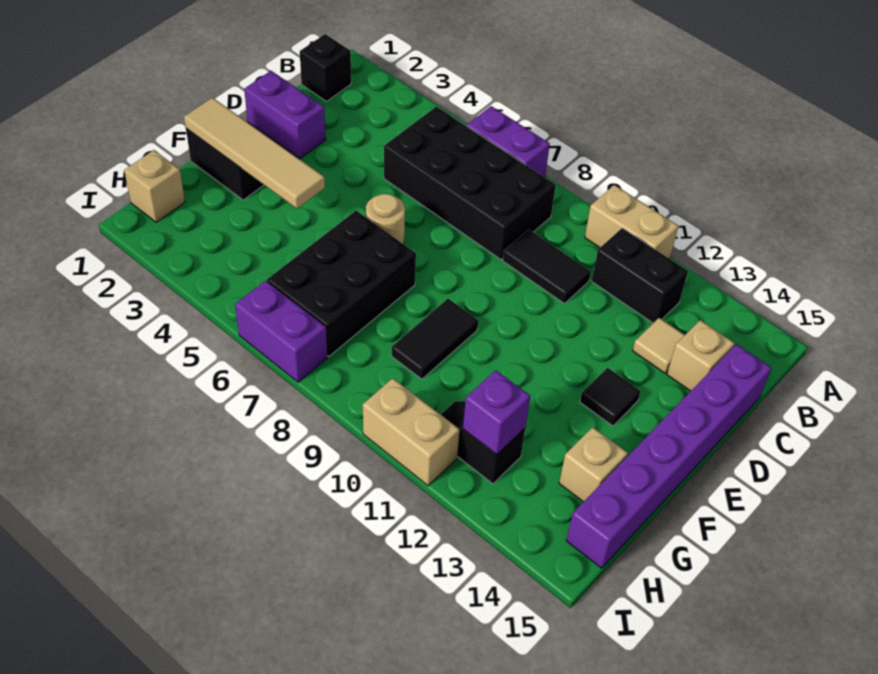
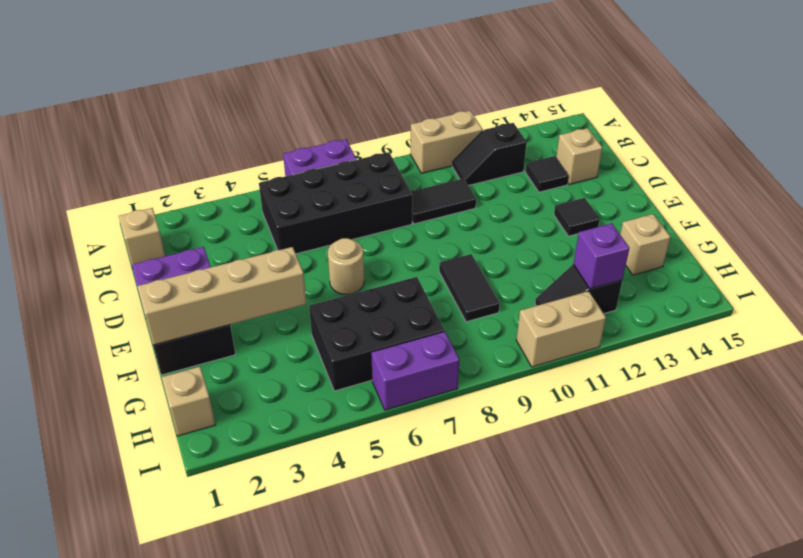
black 1x1 brick [300,34,351,101] -> tan 1x1 brick [119,208,165,265]
black 1x2 brick [592,228,688,323] -> black 1x2 slope [452,123,527,186]
tan 1x1 tile [633,318,685,373] -> black 1x1 tile [526,156,569,192]
purple 1x6 brick [566,344,771,568] -> none
tan 1x4 tile [184,98,325,209] -> tan 1x4 brick [137,247,307,345]
black 2x3 brick [267,211,416,356] -> black 2x3 brick turned to [309,277,444,391]

